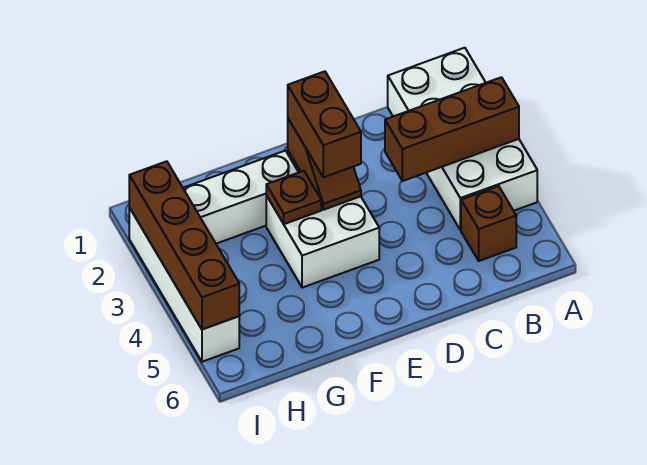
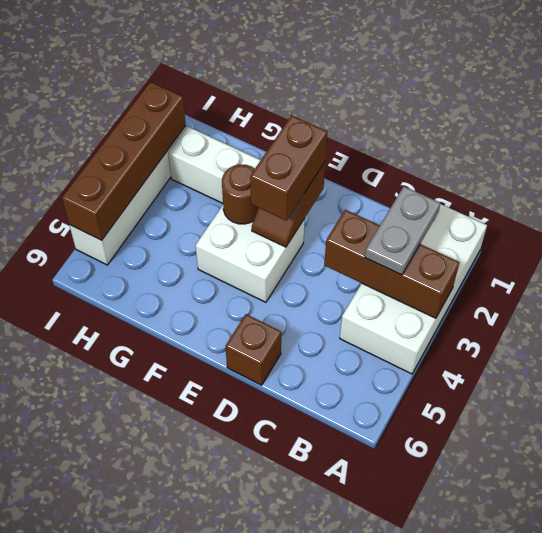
none -> grey 1x2 plate [365,187,440,275]
brown 1x1 brick [461,186,516,261] -> brown 1x1 brick moved to [226,314,281,385]
brown 1x1 plate [266,171,321,224] -> brown 1x1 round brick [222,164,258,224]

